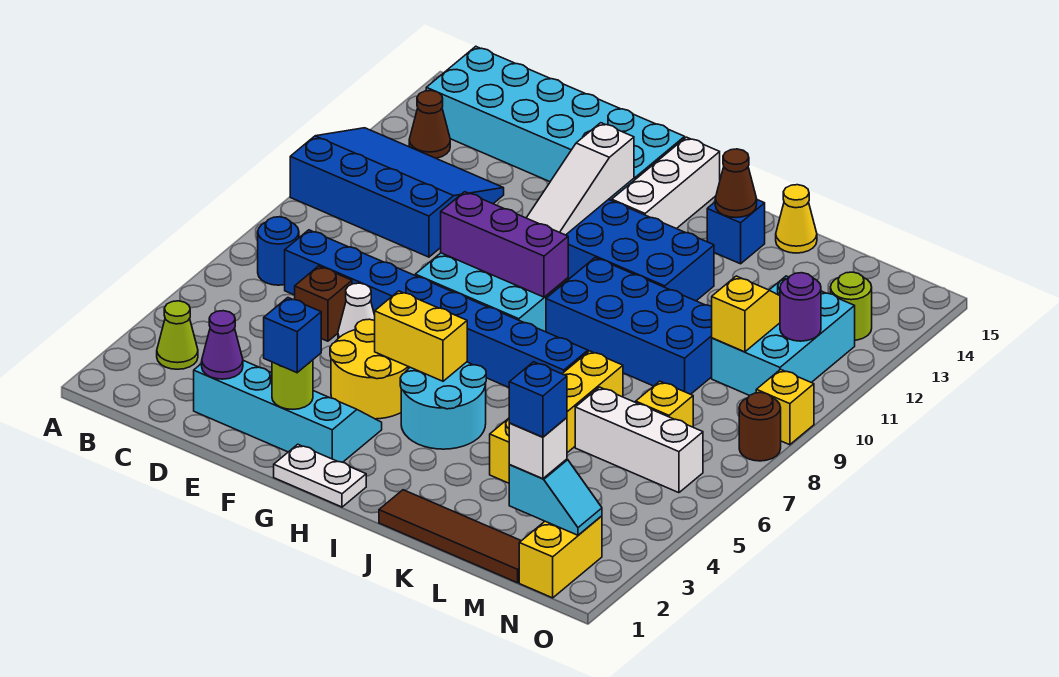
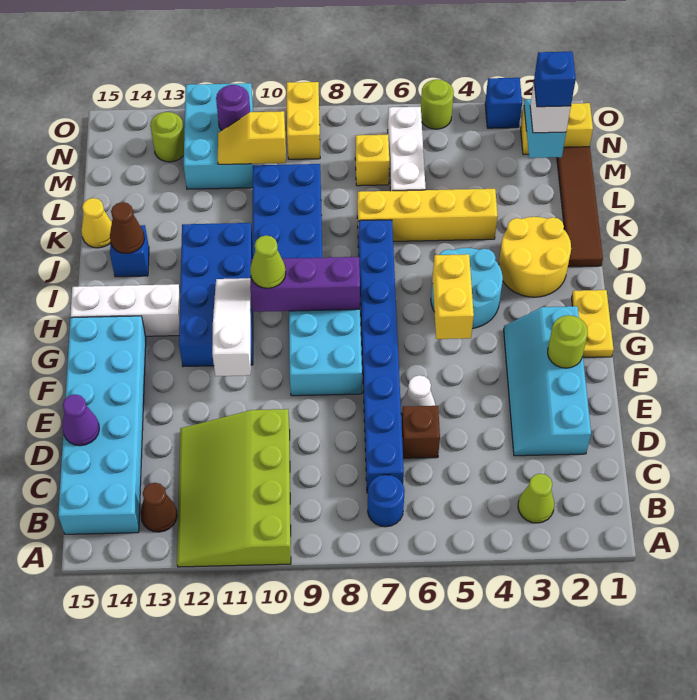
blue 3x4 slope [290,128,504,257] -> lime 3x4 slope [177,409,291,567]
purple 1x1 cone [202,311,243,379] -> purple 1x1 cone moved to [62,394,99,446]
blue 1x1 brick [264,298,321,373] -> blue 1x1 brick moved to [485,78,522,128]
yellow 2x2 round brick [330,319,410,419] -> yellow 2x2 round brick moved to [499,217,571,297]
purple 1x3 brick [441,192,568,297] -> purple 1x3 brick turned to [250,257,360,312]
white 1x2 plate [274,444,366,507] -> yellow 1x2 plate [572,290,614,357]
white 1x3 slope [527,123,634,235] -> white 1x3 slope turned to [212,278,251,376]
none -> lime 1x1 cone [250,235,286,288]
cyan 2x3 brick [712,276,855,396] -> cyan 2x3 brick turned to [184,83,253,189]
none -> lime 1x1 round brick [421,80,454,129]
brown 1x1 round brick [739,393,781,461] -> none
yellow 1x1 brick [756,369,814,445] -> yellow 1x2 brick [287,82,320,159]

